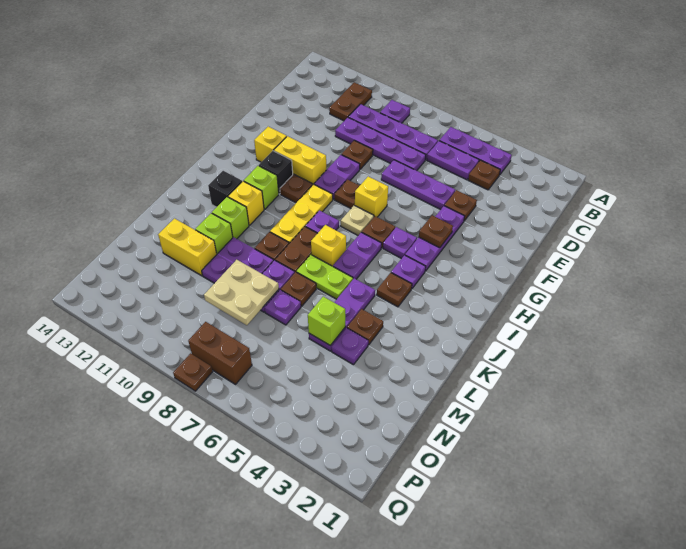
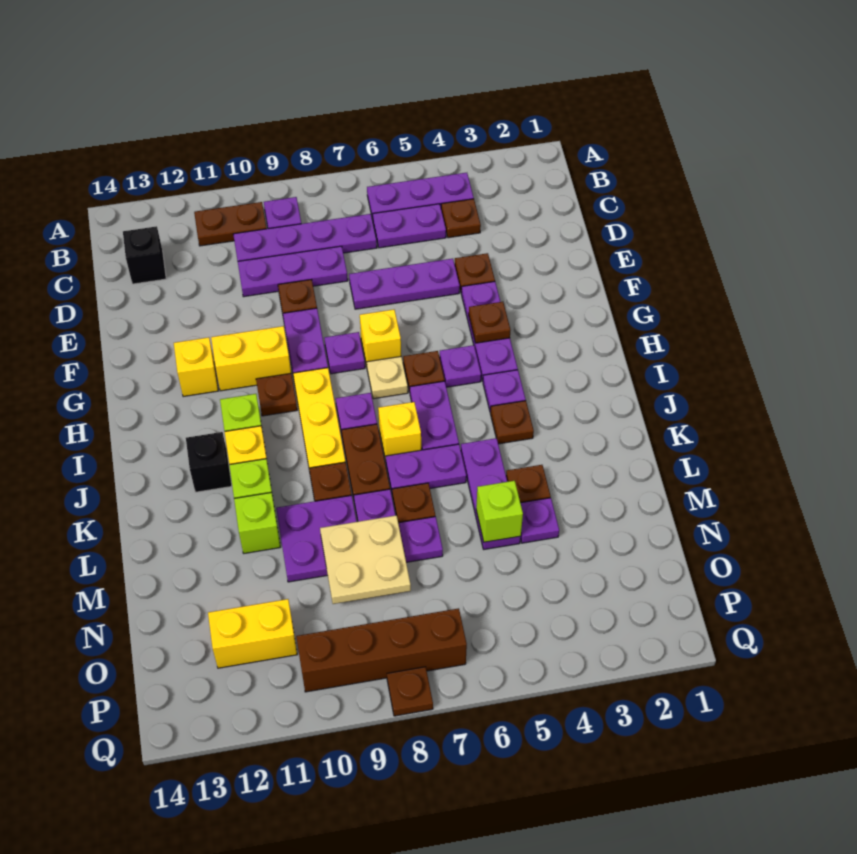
brown 1x2 plate [329,82,372,121] -> brown 1x2 plate turned to [194,202,267,246]
purple 1x4 plate [335,117,426,171] -> purple 1x3 plate [238,246,348,297]
brown 1x1 plate [334,180,360,208] -> purple 1x1 plate [324,332,365,374]
black 1x1 brick [259,151,293,194] -> black 1x1 brick moved to [123,226,166,284]
lime 1x2 plate [296,255,353,299] -> purple 1x2 plate [385,444,466,492]
yellow 1x2 brick [158,219,217,276] -> yellow 1x2 brick moved to [208,599,297,668]
brown 1x2 brick [188,322,252,384] -> brown 1x4 brick [296,608,467,692]

